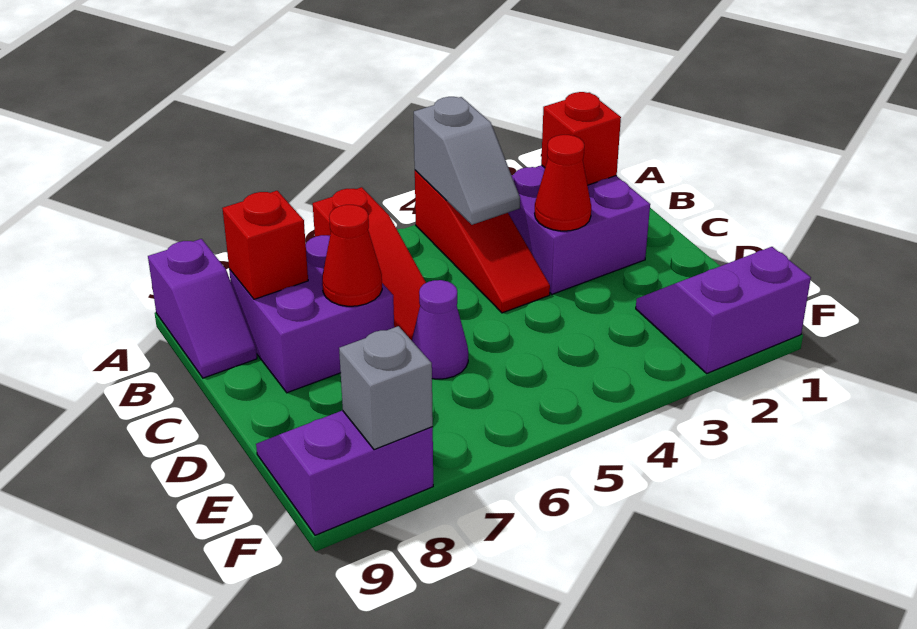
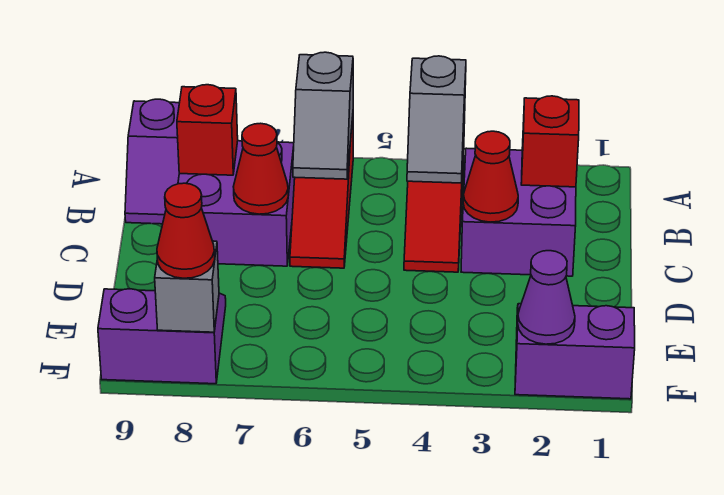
none -> grey 1x2 slope [293,52,353,179]
purple 1x1 cone [412,280,468,379] -> purple 1x1 cone moved to [518,251,575,344]
none -> red 1x1 cone [157,183,215,278]

